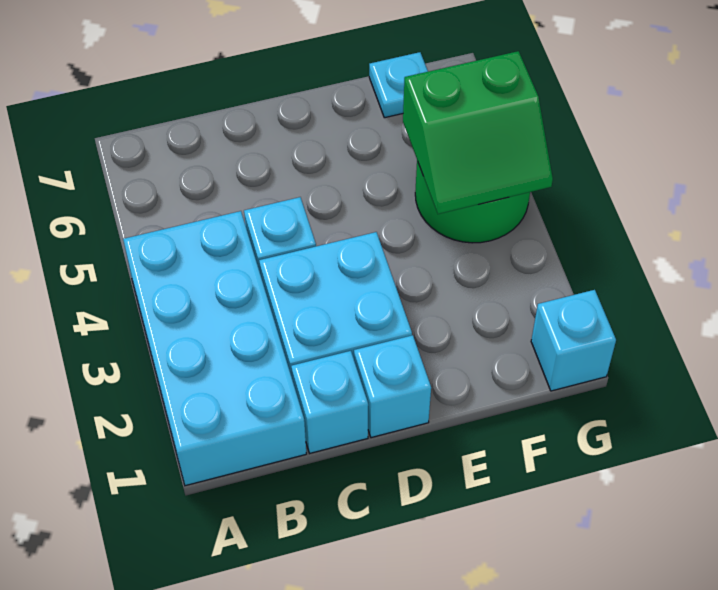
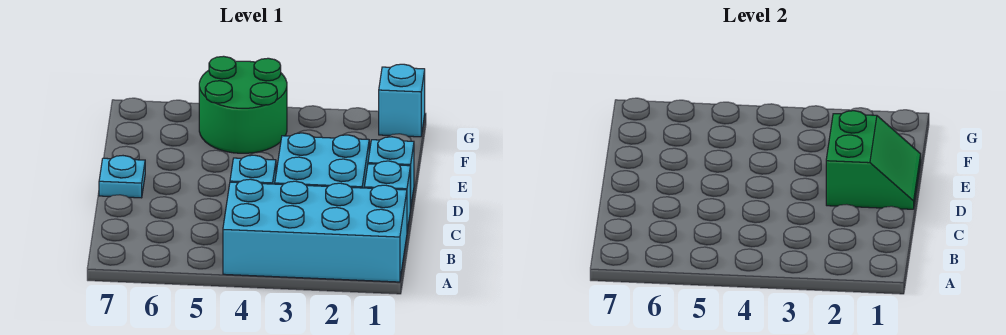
green 2x2 slope [403,51,553,214] -> green 2x2 slope moved to [826,111,921,209]
cyan 1x1 plate [369,52,428,118] -> cyan 1x1 plate moved to [99,156,145,198]

